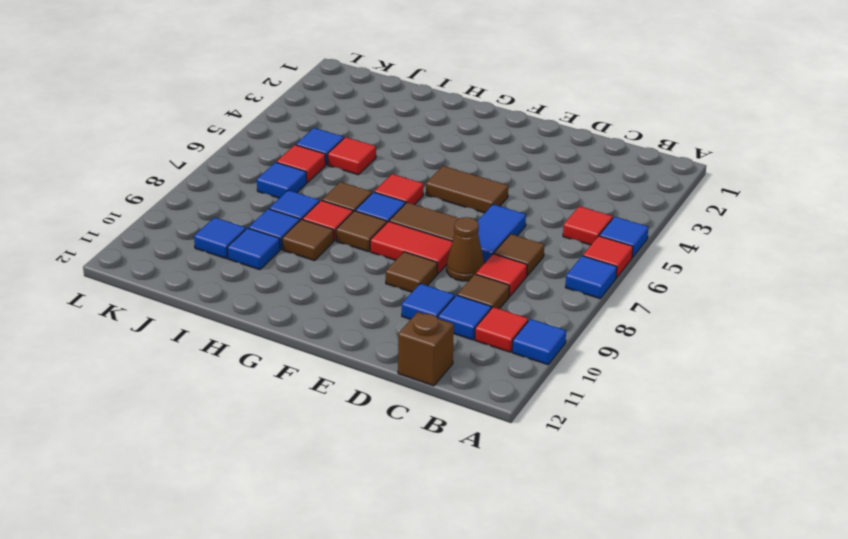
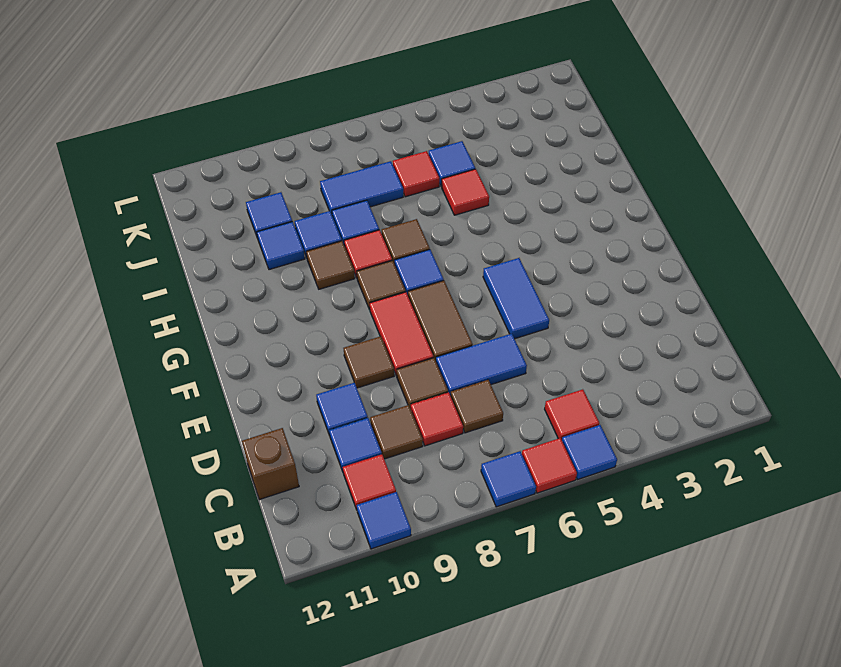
brown 1x1 cone [447,217,484,281] -> brown 1x1 tile [397,358,448,409]
brown 1x2 tile [426,166,508,213] -> blue 1x2 tile [483,258,549,339]
red 1x1 tile [374,174,424,205] -> none
blue 1x1 tile [257,162,307,198] -> blue 1x2 tile [320,161,403,214]

